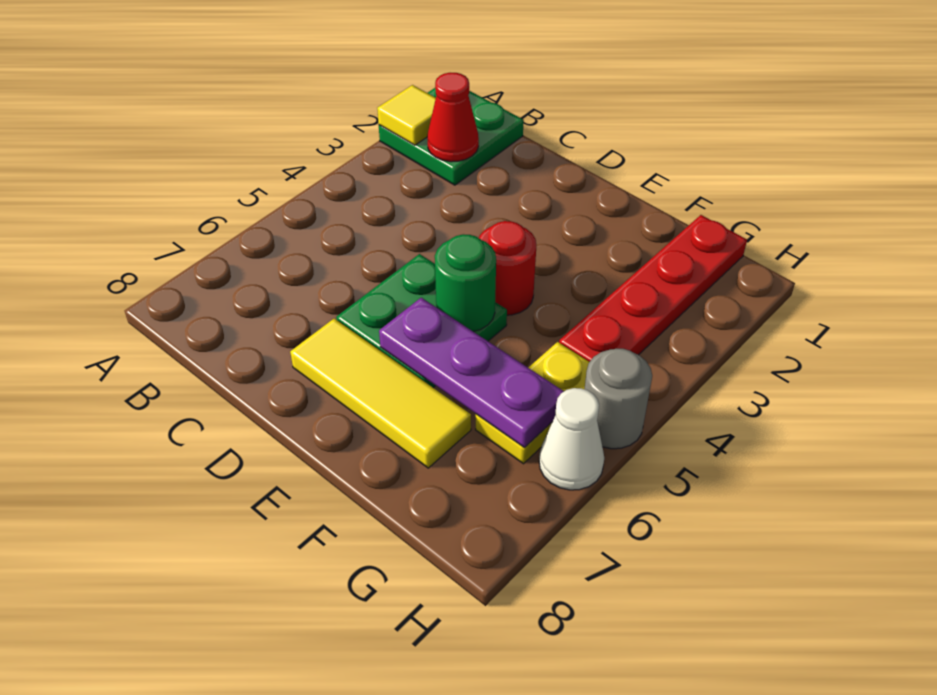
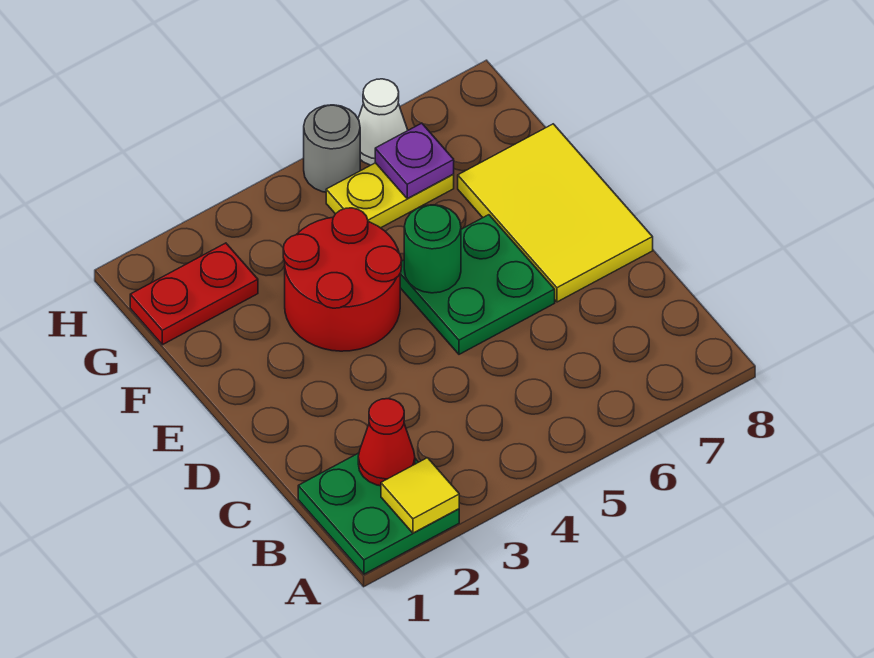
yellow 1x3 tile [290,319,471,468] -> yellow 2x3 tile [458,124,653,302]
red 1x1 round brick [479,221,536,315] -> red 2x2 round brick [283,208,402,351]
purple 1x3 plate [379,298,564,448] -> purple 1x1 plate [375,123,454,199]
red 1x4 plate [559,215,747,362] -> red 1x2 plate [130,243,258,345]

